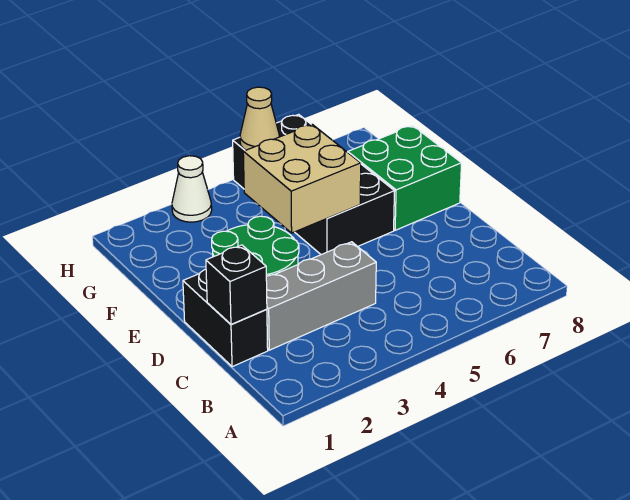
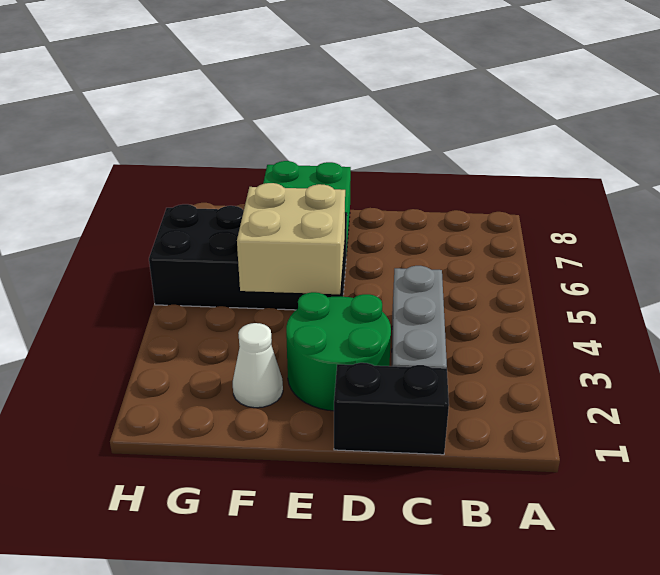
black 1x1 brick [206,245,267,325] -> none
white 1x1 cone [172,156,212,222] -> white 1x1 cone moved to [233,323,283,408]
tan 1x1 cone [240,87,279,150] -> none

